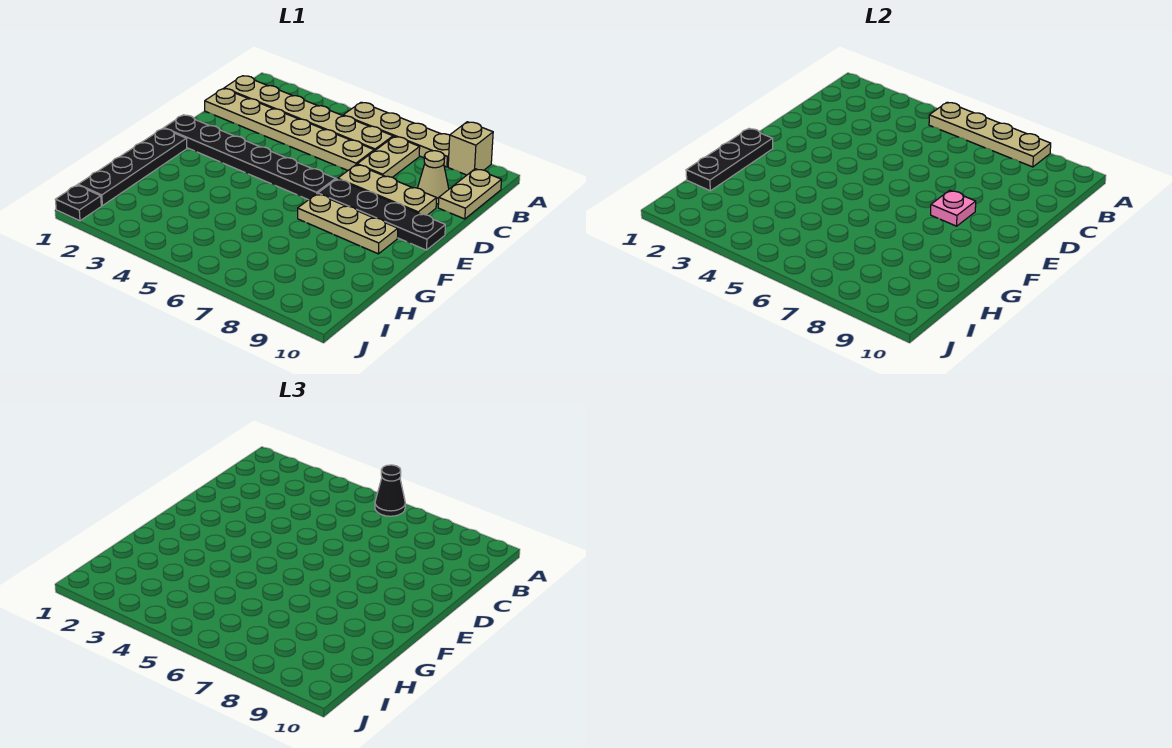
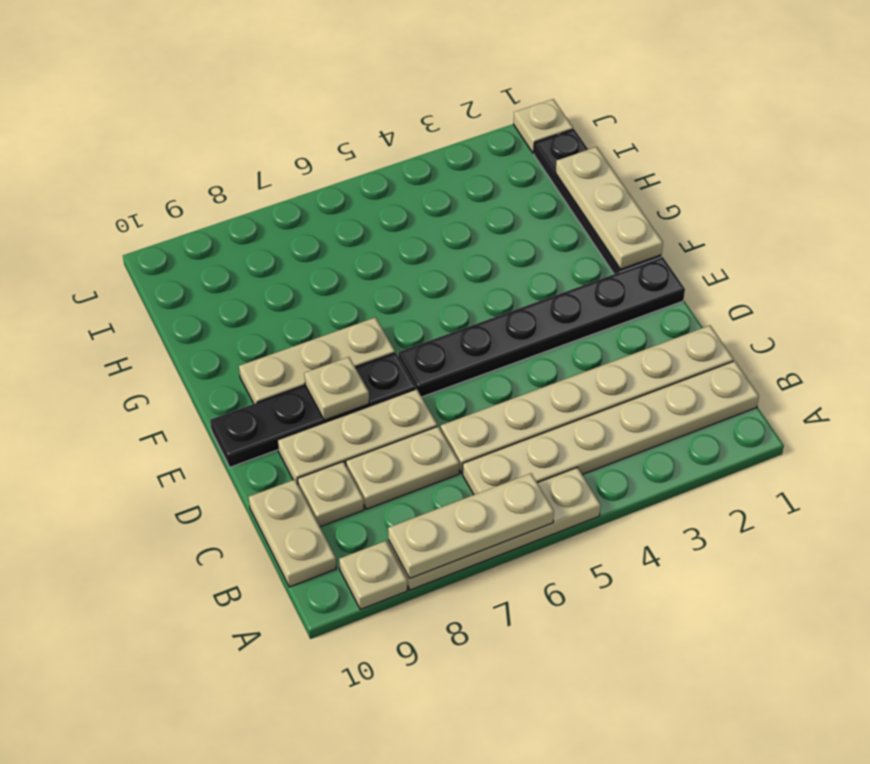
tan 1x4 plate [929,102,1051,167] -> tan 1x3 plate [388,473,554,578]
black 1x1 cone [375,465,405,516] -> none
tan 1x1 brick [448,122,493,175] -> tan 1x1 plate [339,541,407,609]
tan 1x2 plate [357,136,420,177] -> tan 1x2 plate turned to [346,426,459,509]
tan 1x1 cone [418,151,449,204] -> tan 1x1 plate [298,462,364,527]
pink 1x1 plate [931,190,976,226] -> tan 1x1 plate [304,357,369,420]
black 1x3 plate [686,128,773,191] -> tan 1x3 plate [556,147,663,269]
black 1x1 plate [55,185,101,221] -> tan 1x1 plate [514,99,573,153]

